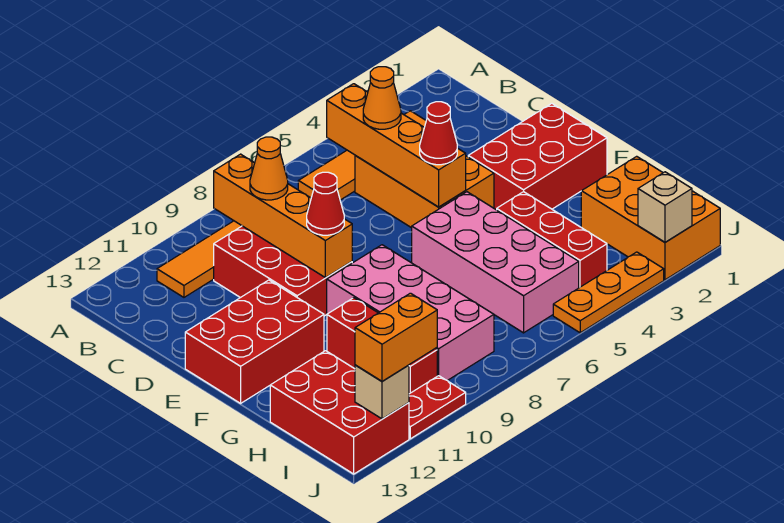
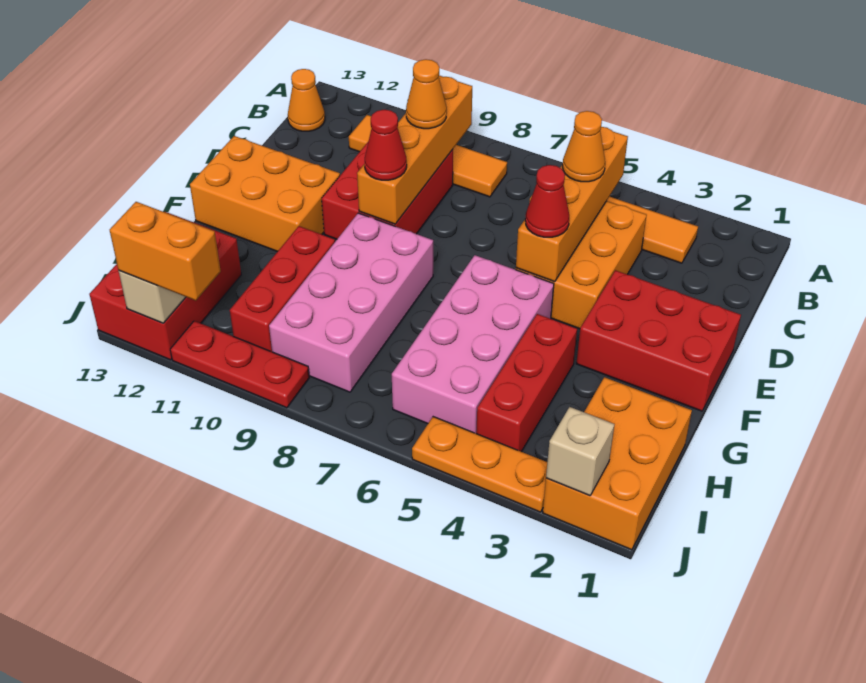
none -> orange 1x1 cone [288,69,325,131]
red 2x3 brick [185,280,324,403] -> orange 2x3 brick [190,136,340,252]
red 1x2 plate [409,376,466,439] -> red 1x3 plate [170,321,309,408]

